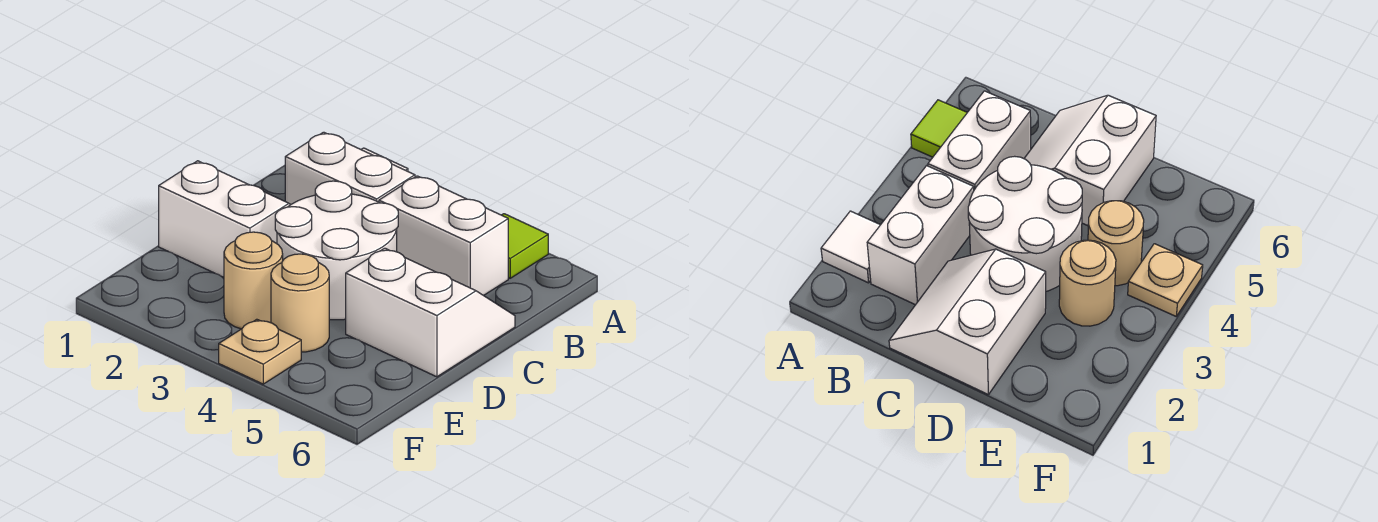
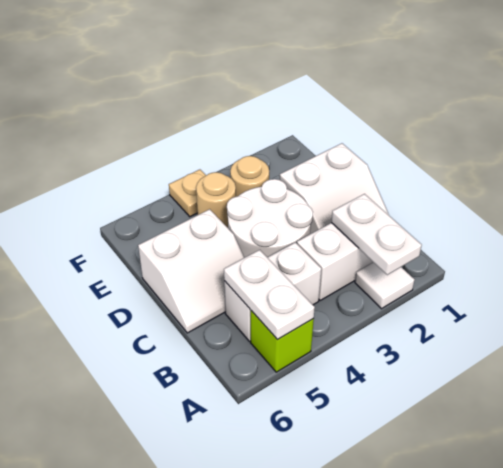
none -> white 1x2 plate [331,194,422,275]
lime 1x1 tile [502,214,548,278] -> lime 1x1 brick [251,311,314,372]
none -> white 1x2 plate [224,250,315,340]

